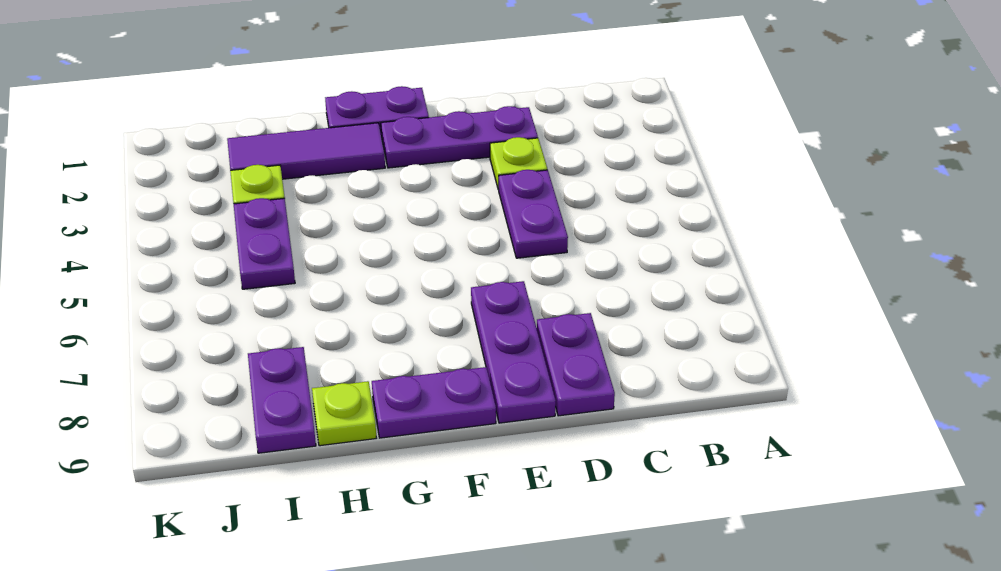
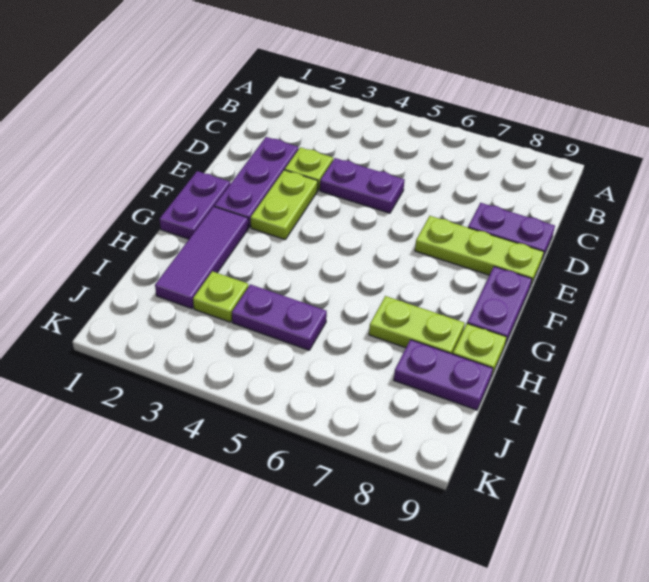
none -> lime 1x2 plate [251,170,318,239]
purple 1x3 plate [471,281,556,423] -> lime 1x3 plate [415,216,544,287]
none -> lime 1x2 plate [369,296,465,354]

